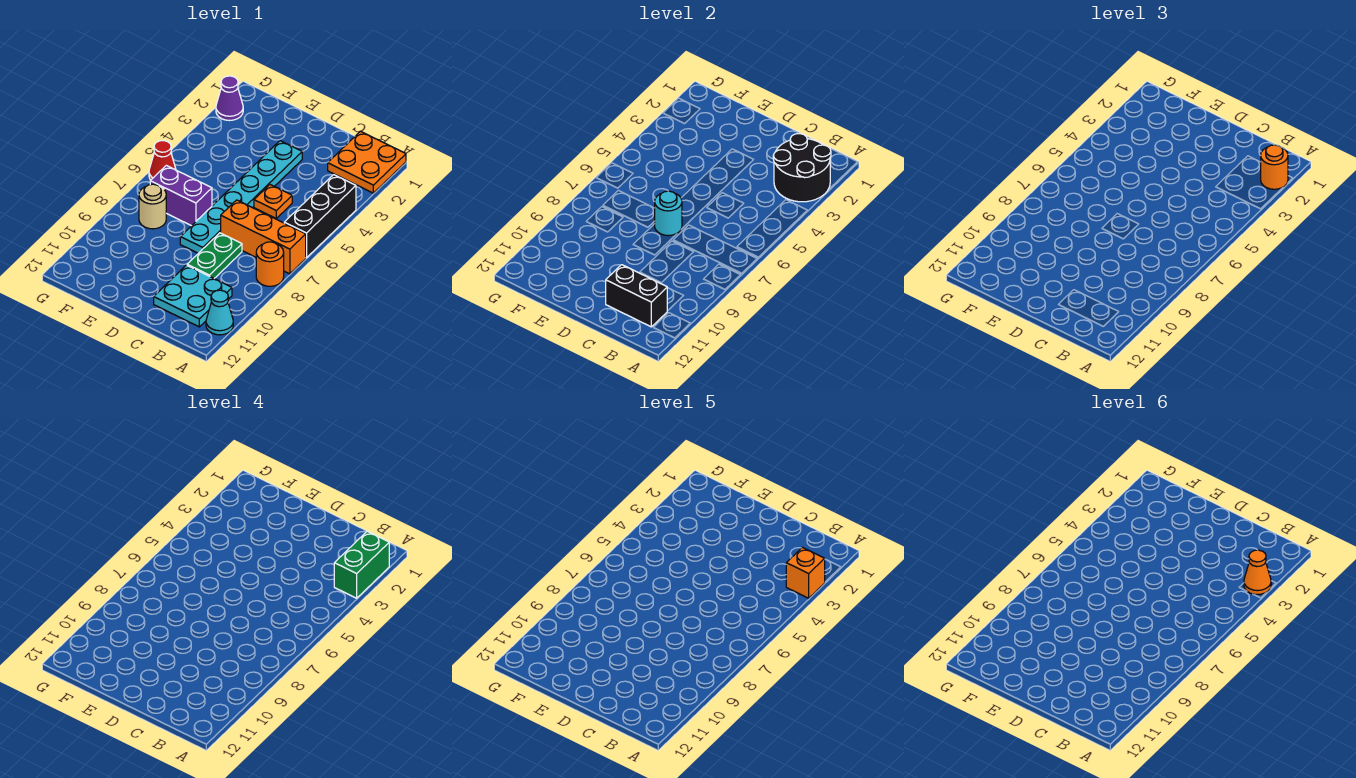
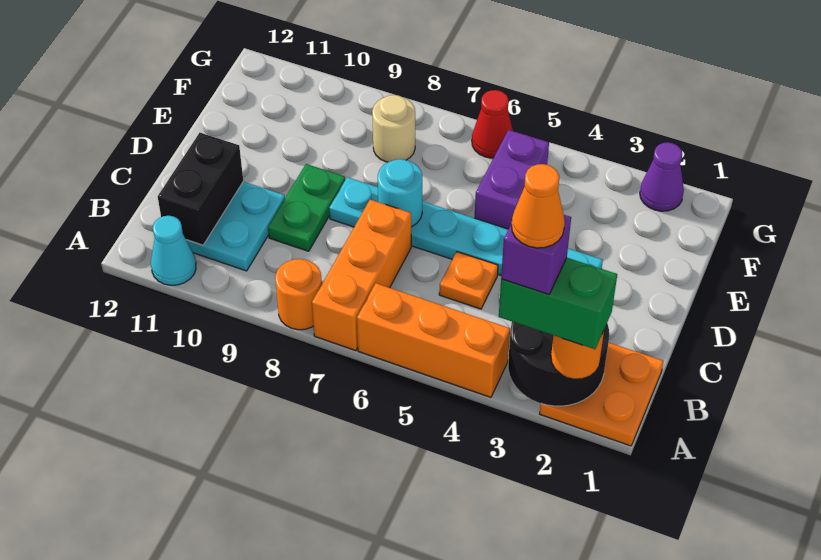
orange 1x1 brick [786,547,825,598] -> purple 1x1 brick [501,215,571,295]
black 1x3 brick [284,175,356,258] -> orange 1x3 brick [357,283,510,397]
green 1x2 plate [187,233,242,278] -> green 1x2 plate turned to [268,164,345,251]
purple 1x2 brick [150,165,212,226] -> purple 1x2 brick moved to [475,130,549,229]

